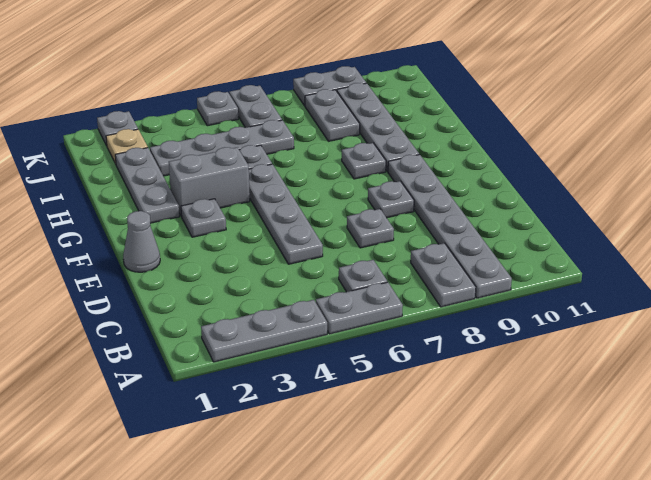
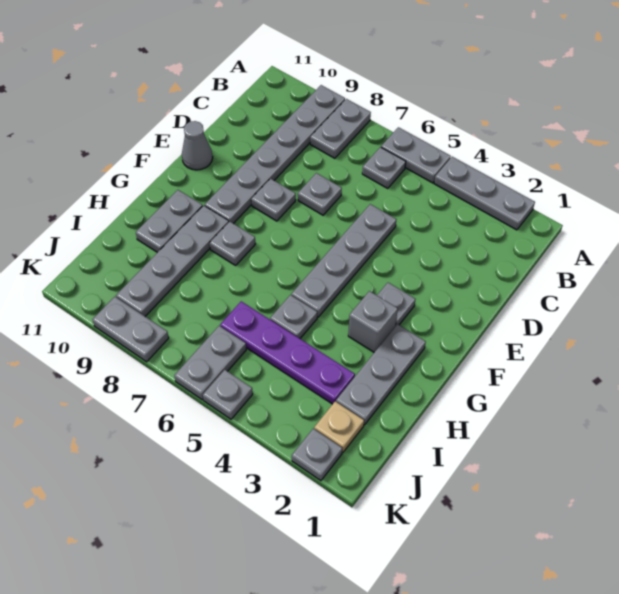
grey 1x1 cone [123,211,160,272] -> grey 1x1 cone moved to [182,121,213,170]
grey 1x2 brick [169,147,250,217] -> grey 1x1 brick [348,291,398,352]
grey 1x4 plate [150,120,294,176] -> purple 1x4 plate [220,301,355,404]
grey 1x2 plate [305,89,360,141] -> grey 1x2 plate moved to [136,190,202,252]

